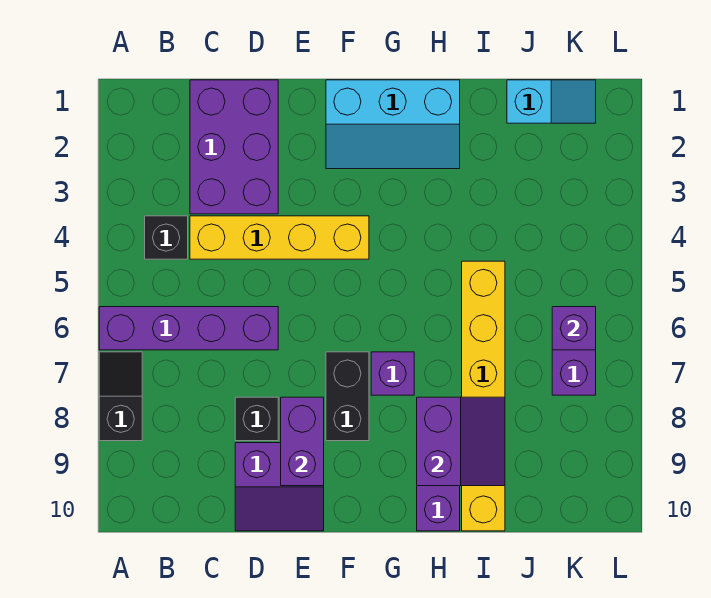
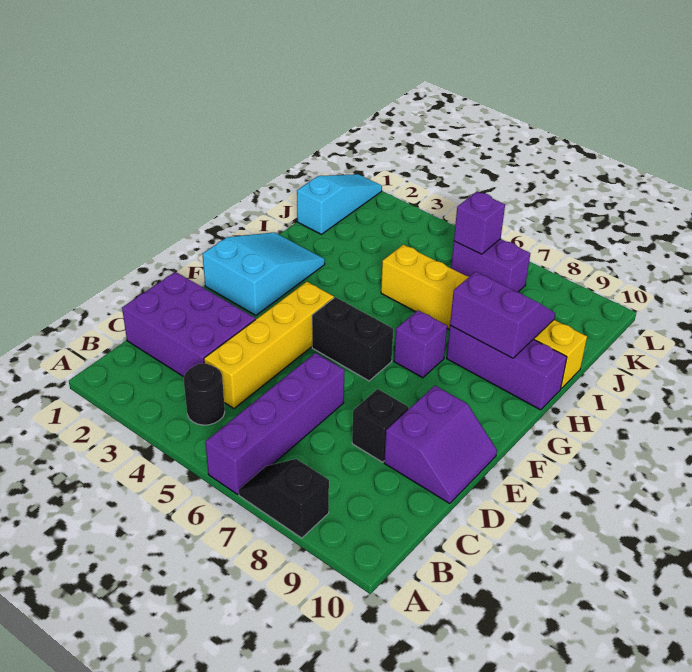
black 1x1 brick [145,216,188,259] -> black 1x1 round brick [184,363,225,425]
purple 1x2 brick [281,397,324,486] -> none
cyan 2x3 slope [326,80,460,169] -> cyan 2x3 slope turned to [203,232,325,315]
black 1x2 brick [326,352,369,441] -> black 1x2 brick moved to [312,297,393,381]
cyan 1x2 slope [507,80,596,123] -> cyan 1x3 slope [297,174,382,234]

